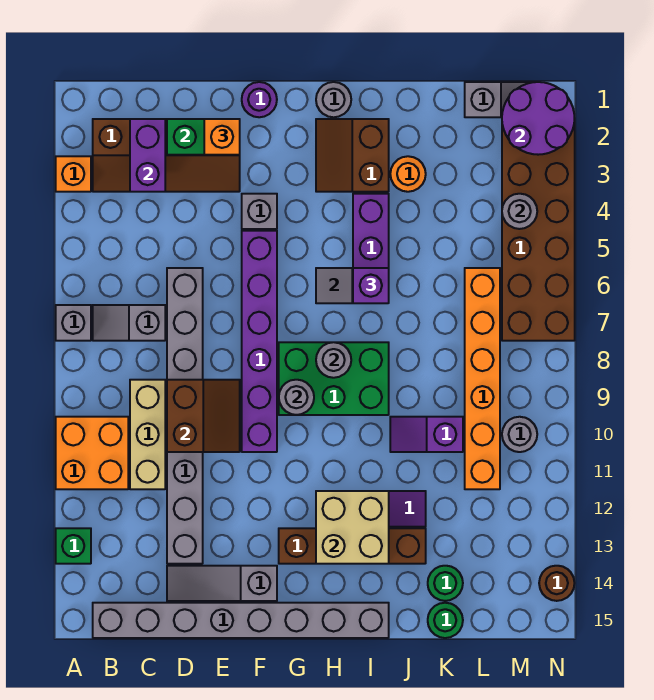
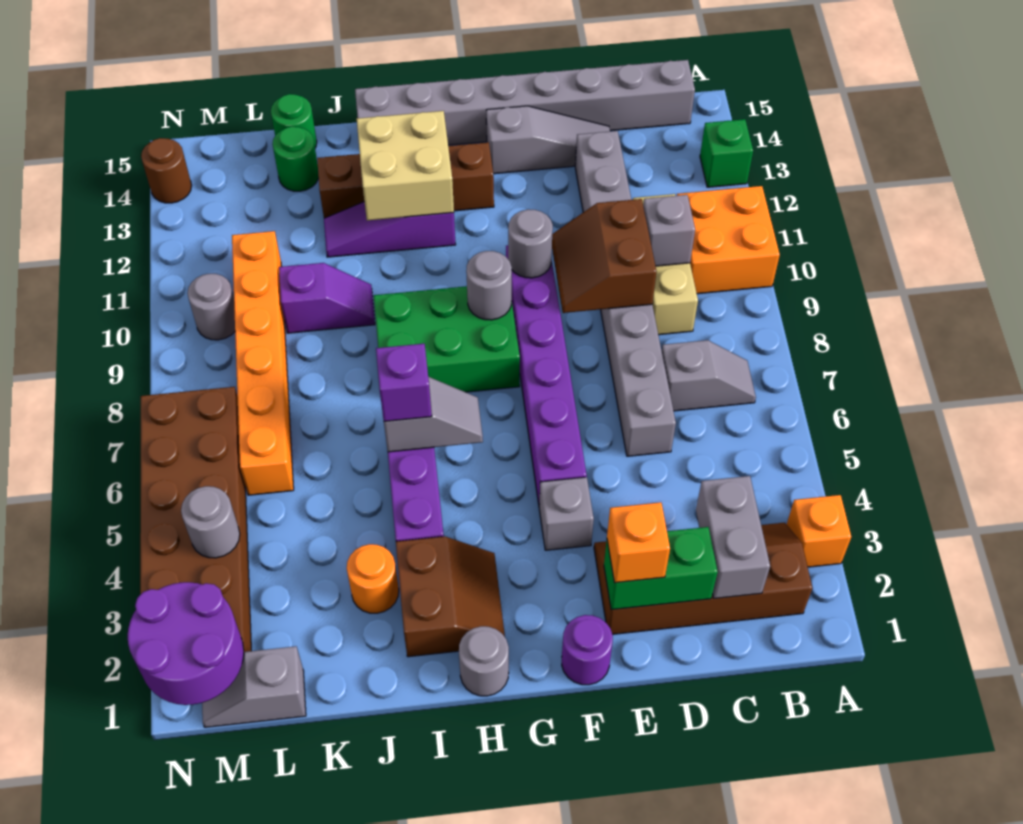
grey 1x1 brick [56,305,91,341] -> grey 1x1 brick moved to [643,195,695,266]
purple 1x2 brick [130,119,165,192] -> grey 1x2 brick [696,476,770,598]
grey 1x1 round brick [316,342,351,378] -> grey 1x1 round brick moved to [508,209,553,278]

